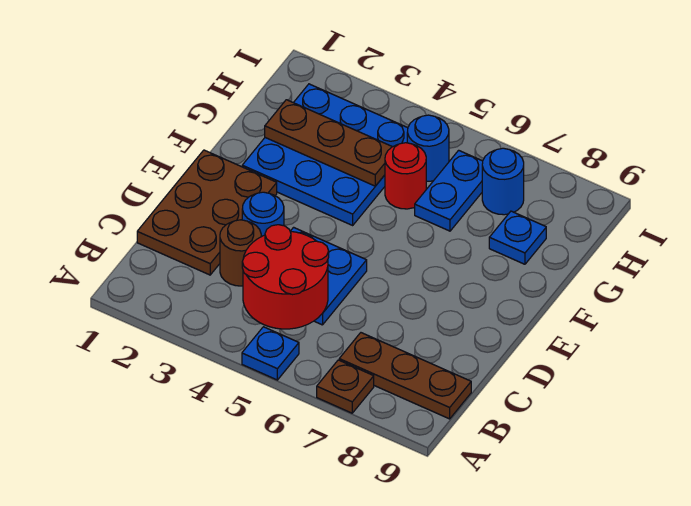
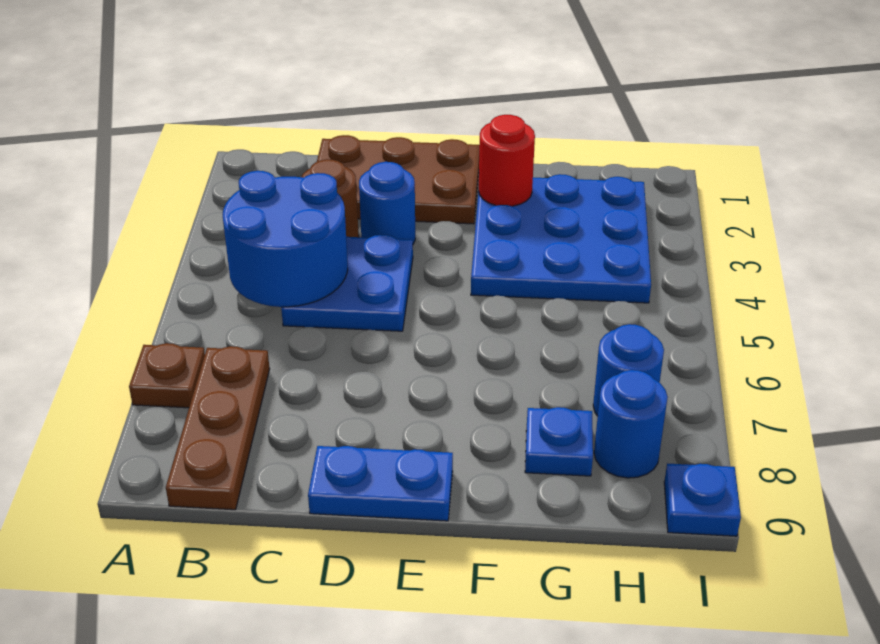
blue 1x1 plate [242,327,299,380] -> blue 1x1 plate moved to [664,463,741,536]
red 2x2 round brick [242,225,329,329] -> blue 2x2 round brick [223,171,348,307]
brown 1x3 plate [265,100,392,186] -> none
red 1x1 round brick [385,143,426,209] -> red 1x1 round brick moved to [479,115,535,206]
blue 1x2 plate [415,150,483,231] -> blue 1x2 plate moved to [308,446,453,521]
blue 1x1 round brick [407,115,449,181] -> blue 1x1 round brick moved to [594,370,668,478]

